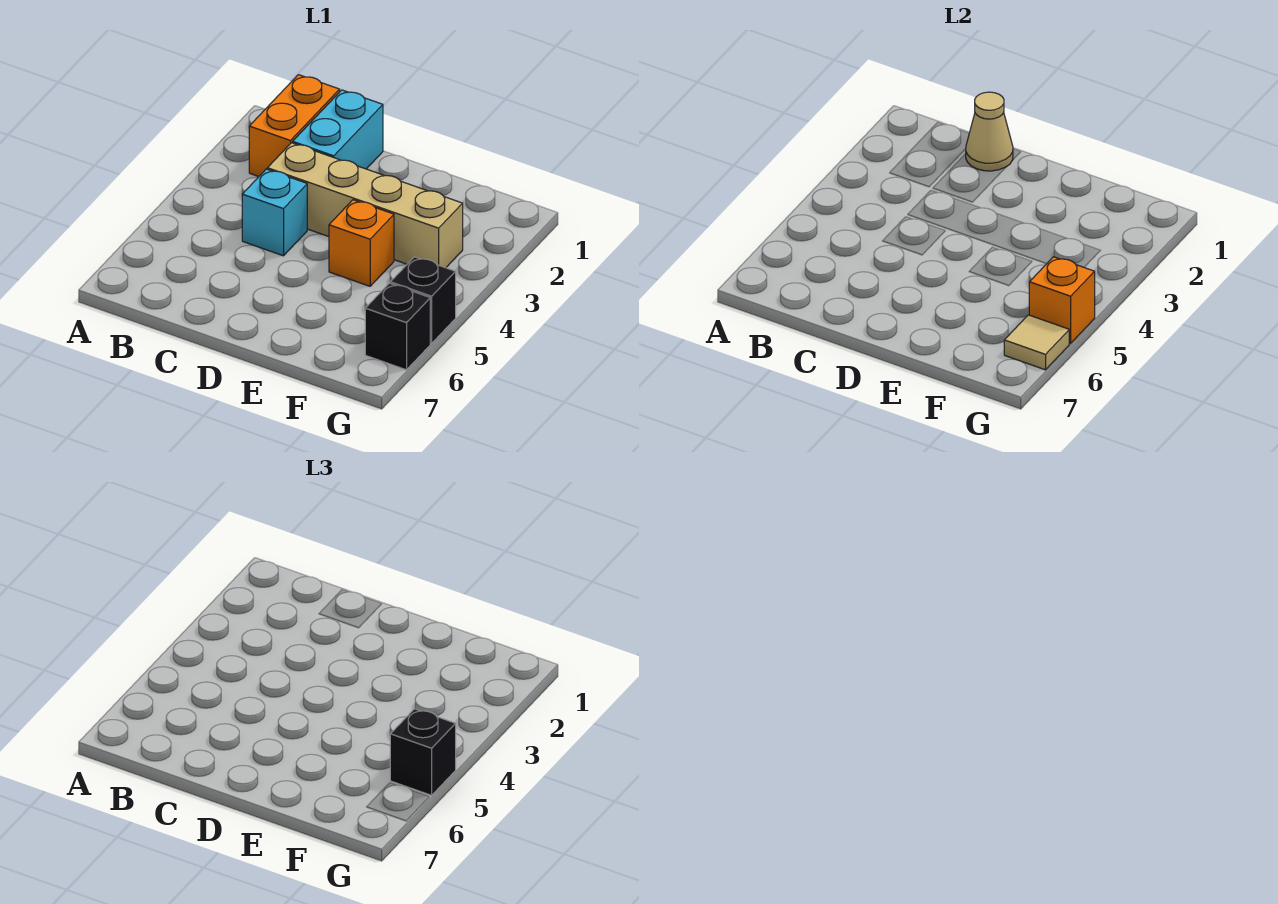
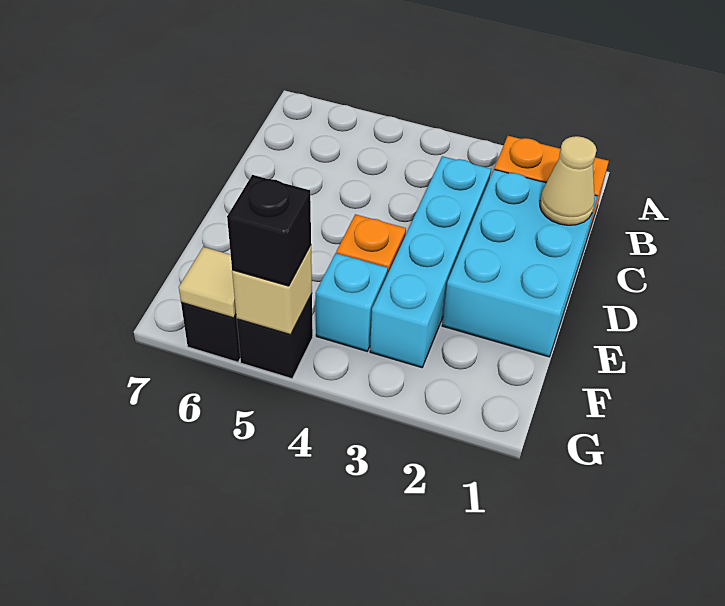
cyan 1x2 brick [293,90,383,169] -> cyan 2x3 brick [442,170,598,357]
tan 1x4 brick [267,143,463,268] -> cyan 1x4 brick [370,156,491,368]
cyan 1x1 brick [242,169,307,256] -> cyan 1x1 brick moved to [316,253,388,351]
orange 1x1 brick [1029,257,1095,343] -> tan 1x1 brick [232,245,312,335]

